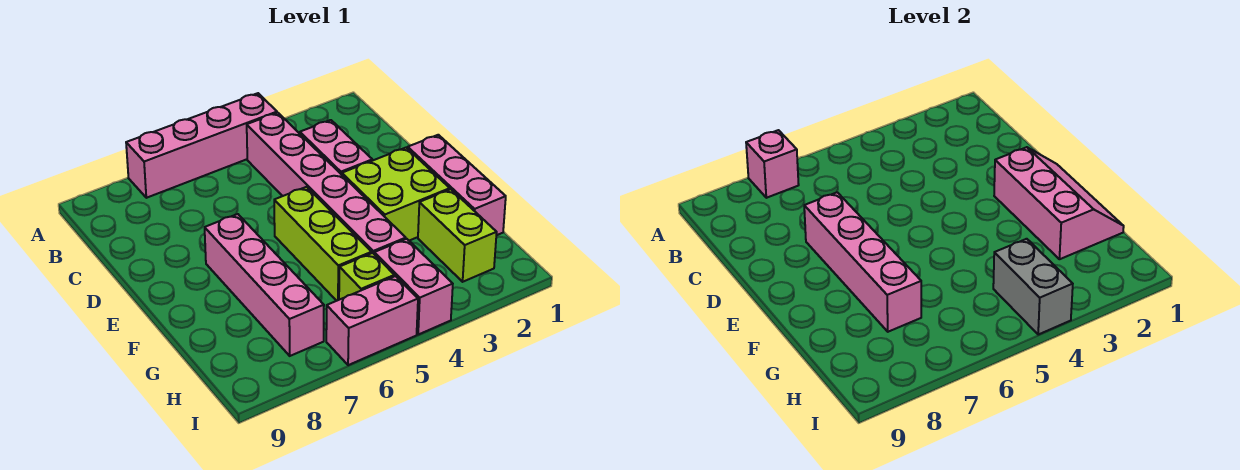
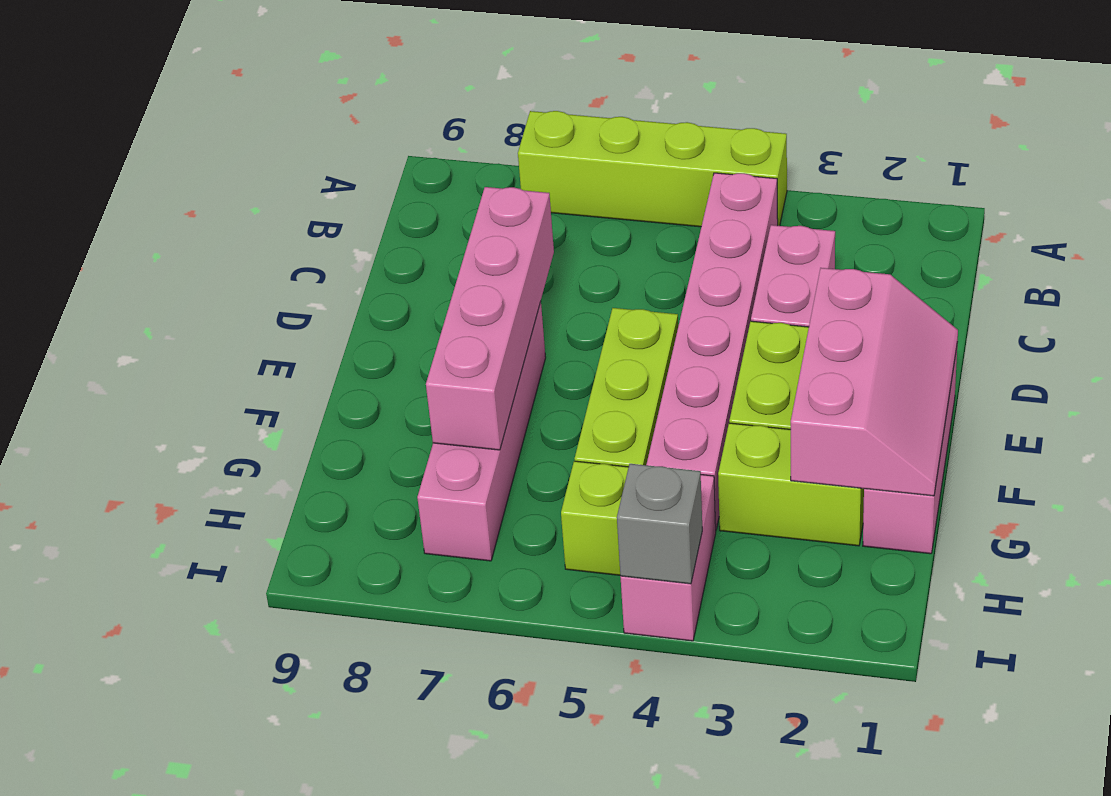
pink 1x4 brick [126,93,277,198] -> lime 1x4 brick [518,111,787,227]
pink 1x1 brick [746,130,799,198] -> none
lime 1x2 brick [418,189,497,282] -> lime 1x2 brick turned to [718,423,864,546]
grey 1x2 brick [993,239,1073,334] -> grey 1x1 brick [617,464,702,584]
pink 1x2 brick [326,276,418,365] -> none

